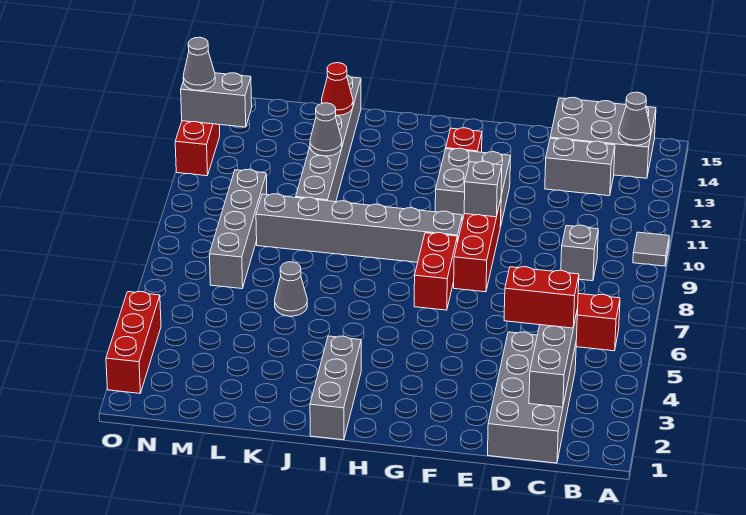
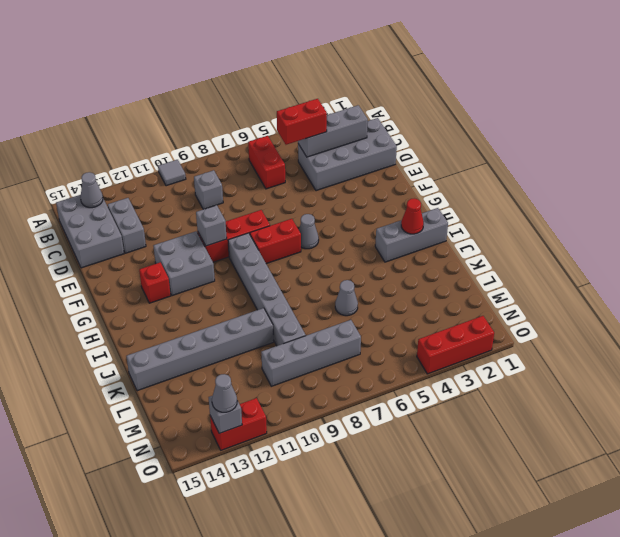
red 1x2 brick [504,267,579,328] -> red 1x2 brick turned to [277,99,327,145]
grey 1x1 cone [310,103,342,156] -> grey 1x1 cone moved to [299,214,319,249]
red 1x1 cone [322,63,353,115] -> red 1x1 cone moved to [401,198,424,234]
grey 1x2 brick [181,73,252,127] -> grey 1x1 brick [209,396,242,433]

